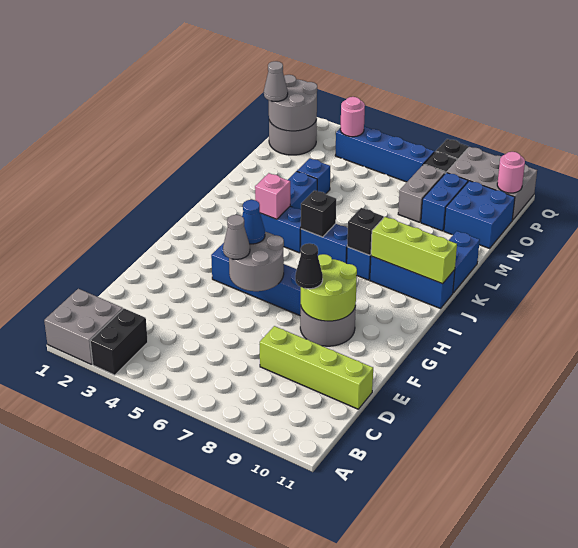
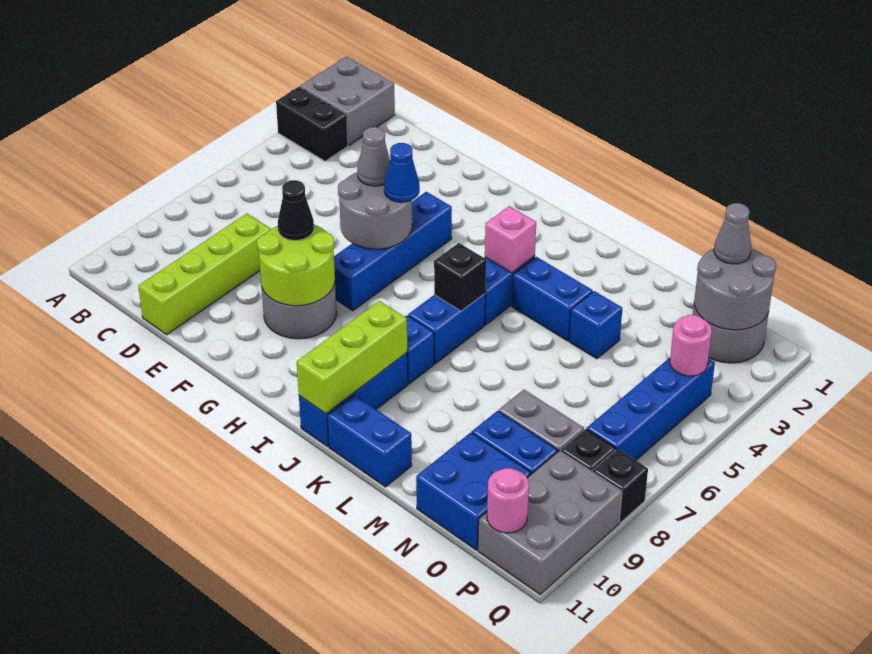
black 1x1 brick [347,208,384,255] -> none

